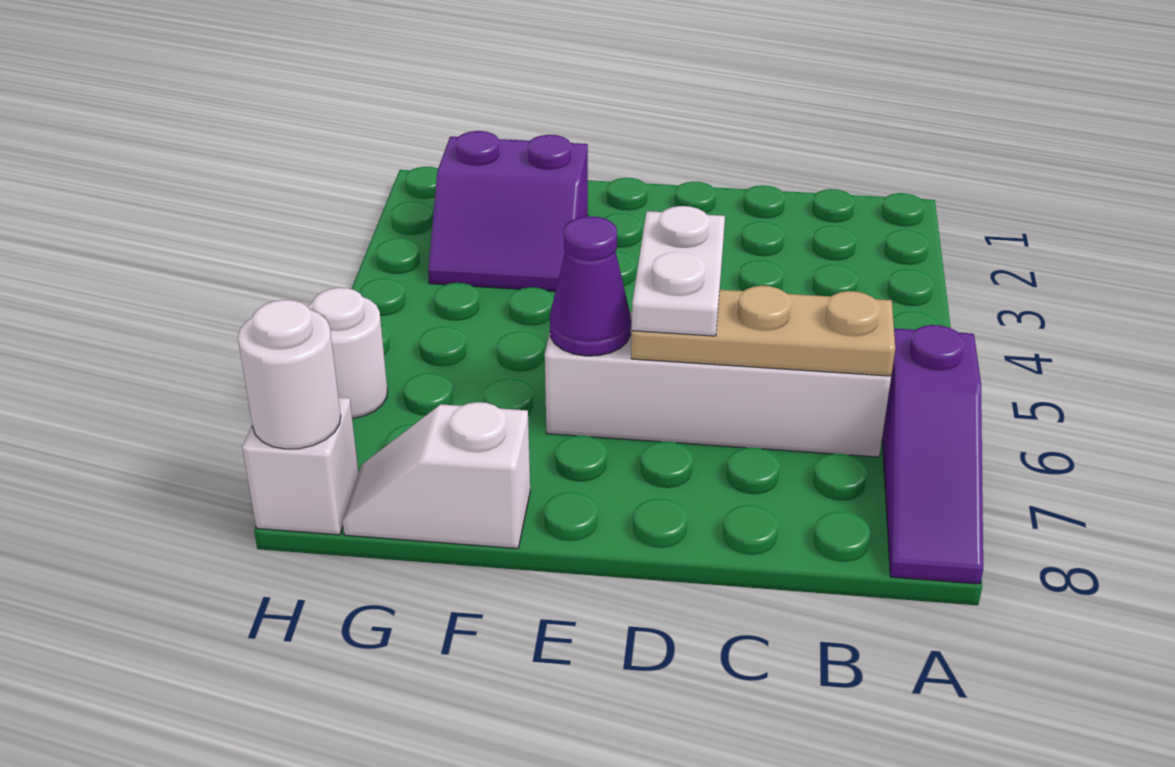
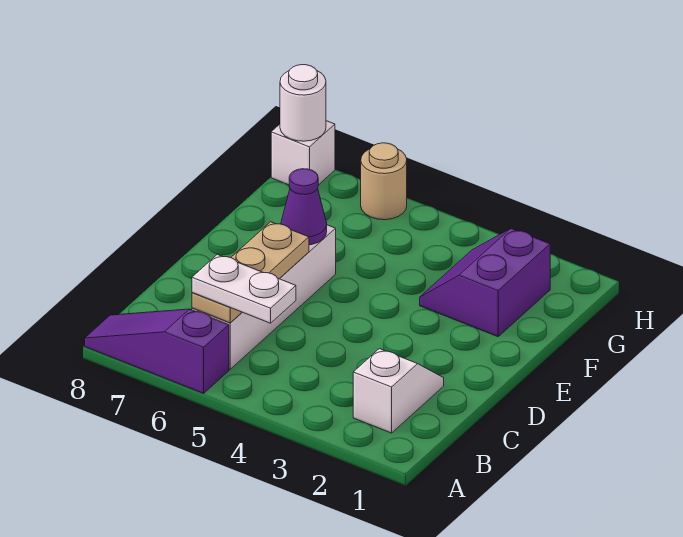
white 1x2 plate [632,206,725,336] -> white 1x2 plate moved to [192,254,296,323]
white 1x2 slope [343,402,530,548] -> white 1x2 slope moved to [353,349,444,433]
white 1x1 round brick [307,288,387,419] -> tan 1x1 round brick [361,143,407,220]

